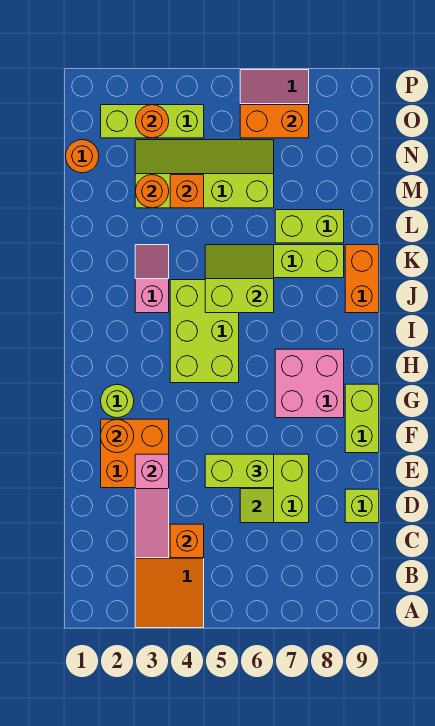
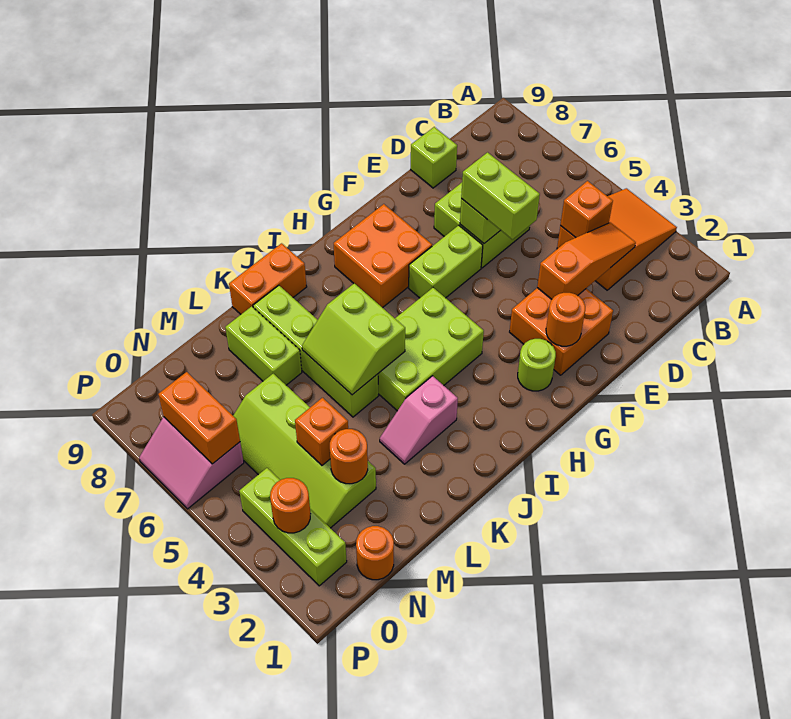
pink 1x3 slope [135,454,169,558] -> orange 1x3 slope [537,223,636,299]
lime 1x2 brick [345,384,379,453] -> lime 1x2 brick moved to [409,225,483,298]
pink 2x2 brick [275,349,344,418] -> orange 2x2 brick [334,204,432,308]

